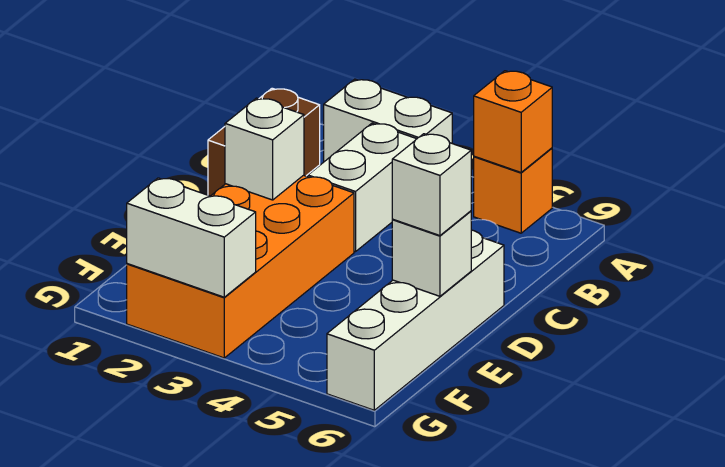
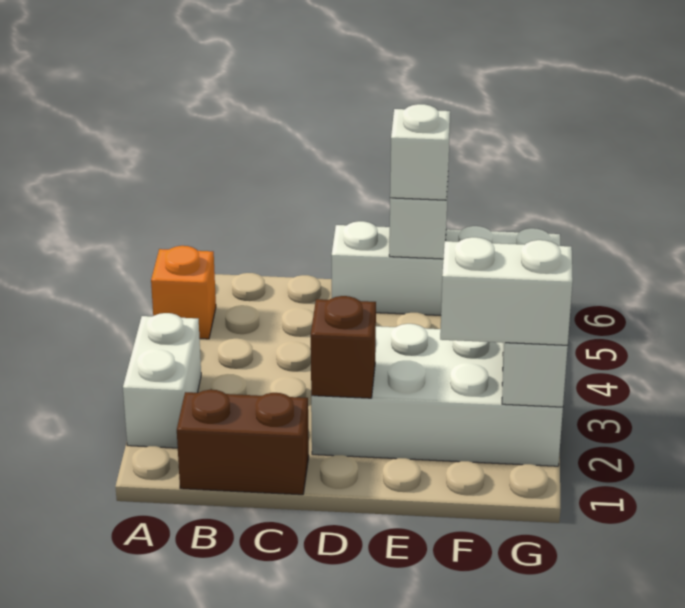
orange 1x1 brick [474,71,552,172] -> none
white 1x2 brick [308,123,416,252] -> white 1x2 brick moved to [440,237,573,345]
orange 2x4 brick [127,175,354,358] -> white 2x4 brick [311,324,563,466]
white 1x1 brick [225,98,304,200] -> brown 1x1 brick [311,296,376,398]

